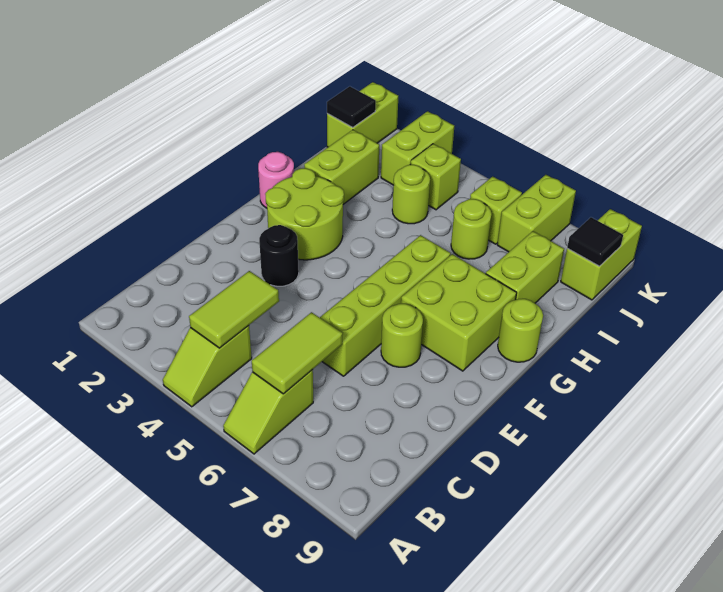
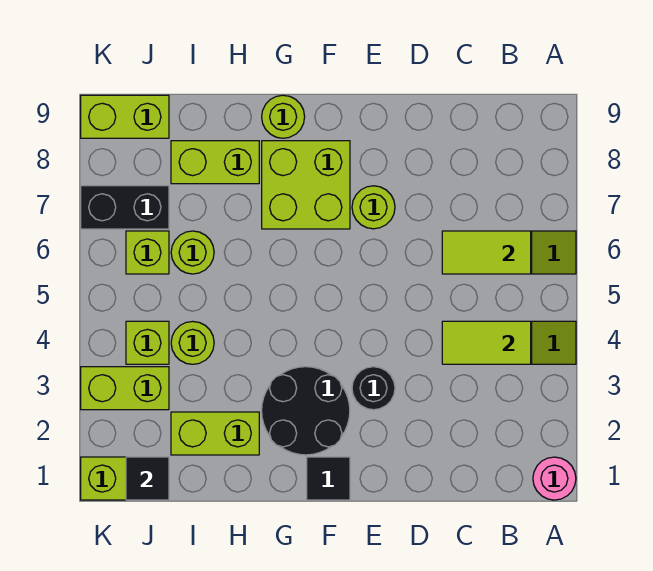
lime 1x4 brick [320,235,451,376] -> none
lime 2x2 round brick [265,168,344,260] -> black 2x2 round brick [262,367,350,455]
pink 1x1 round brick [258,152,294,208] -> pink 1x1 round brick moved to [533,457,576,500]
lime 1x2 brick [497,175,576,252] -> black 1x2 brick [81,186,169,229]
black 1x1 tile [567,217,623,266] -> black 1x1 tile moved to [307,457,350,500]

